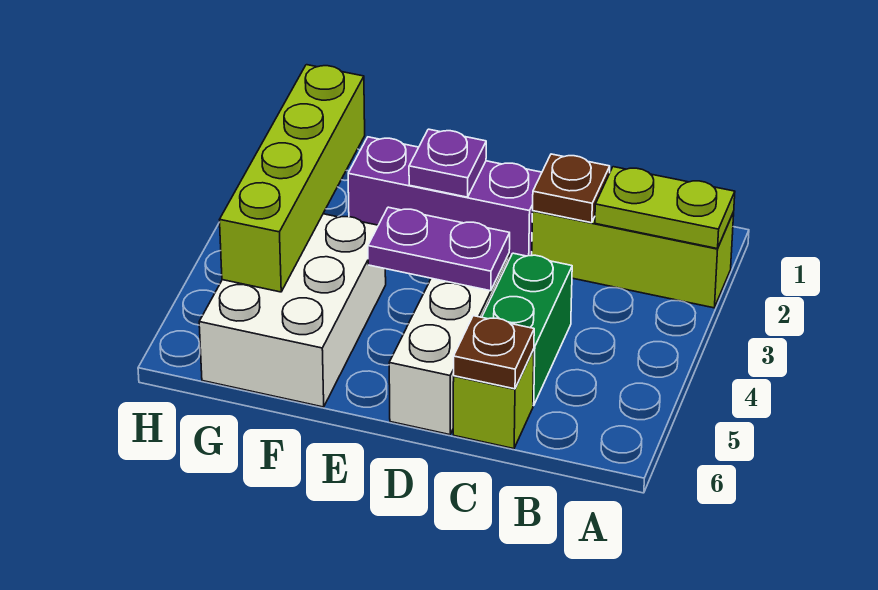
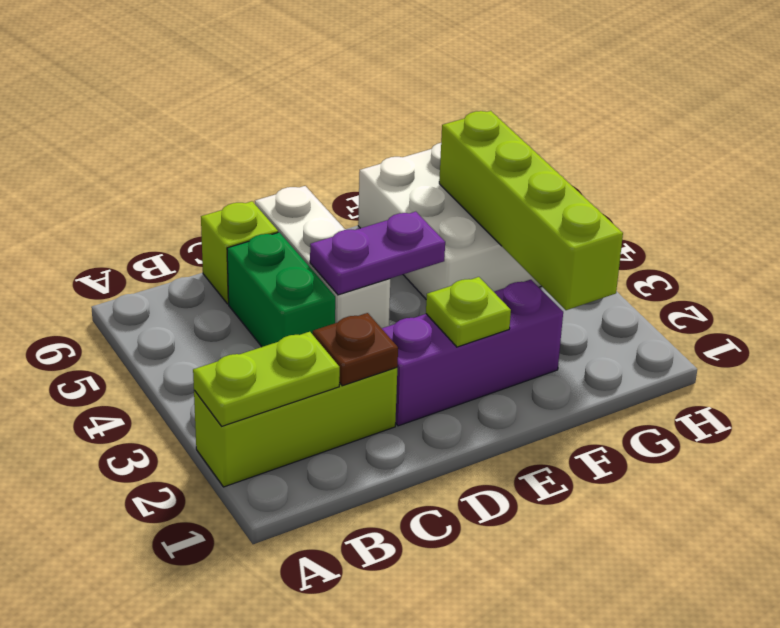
brown 1x1 plate [454,316,534,389] -> none
purple 1x1 plate [409,129,486,197] -> lime 1x1 plate [426,277,511,347]

